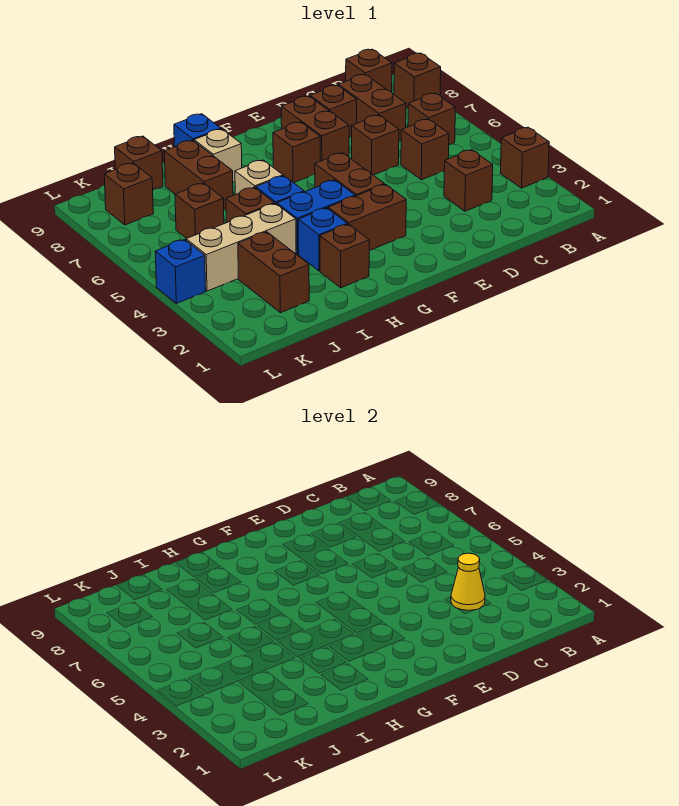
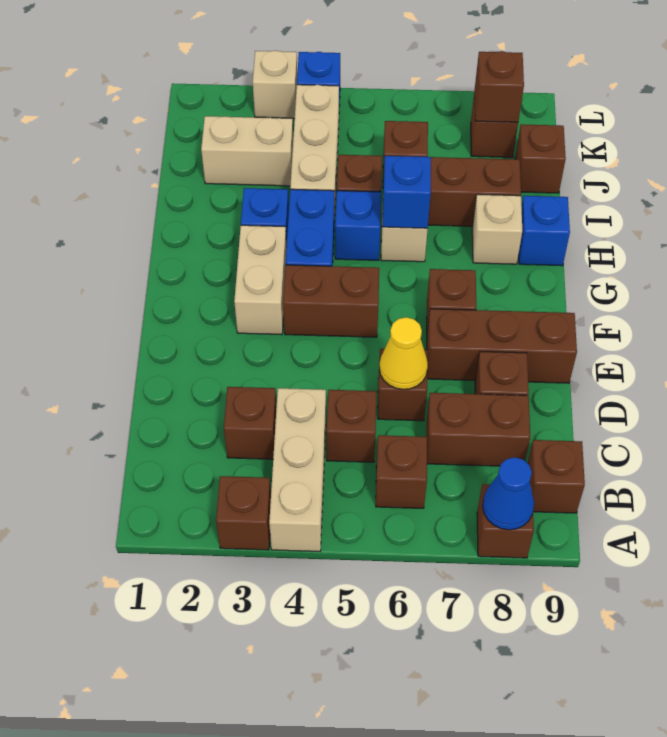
none -> tan 1x3 brick [269,388,326,551]
none -> blue 1x1 cone [483,457,534,530]
yellow 1x1 cone [451,553,485,610] -> yellow 1x1 cone moved to [379,317,428,389]
brown 1x2 brick [281,96,349,161] -> brown 1x3 brick [427,309,577,383]
brown 1x2 brick [328,184,406,250] -> tan 1x2 brick [234,225,287,335]
brown 1x1 brick [320,224,369,288] -> brown 1x1 brick moved to [475,51,524,122]
none -> blue 1x1 brick [383,156,431,228]
brown 1x2 brick [238,232,309,313] -> tan 1x2 brick [201,116,293,186]
none -> tan 1x1 brick [253,51,297,118]

